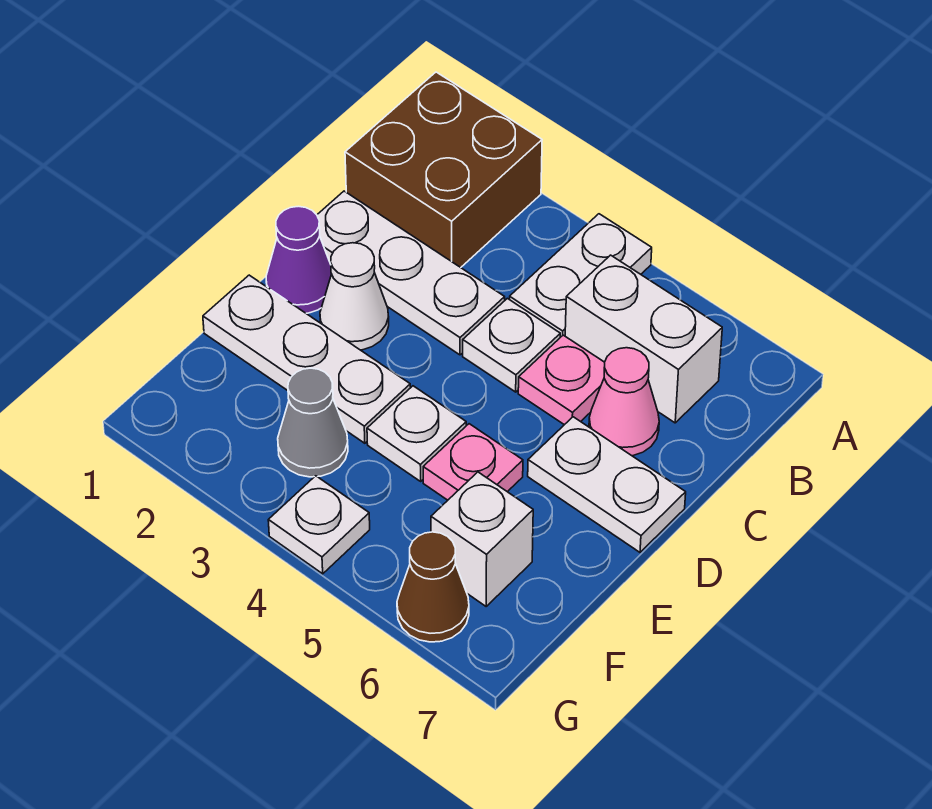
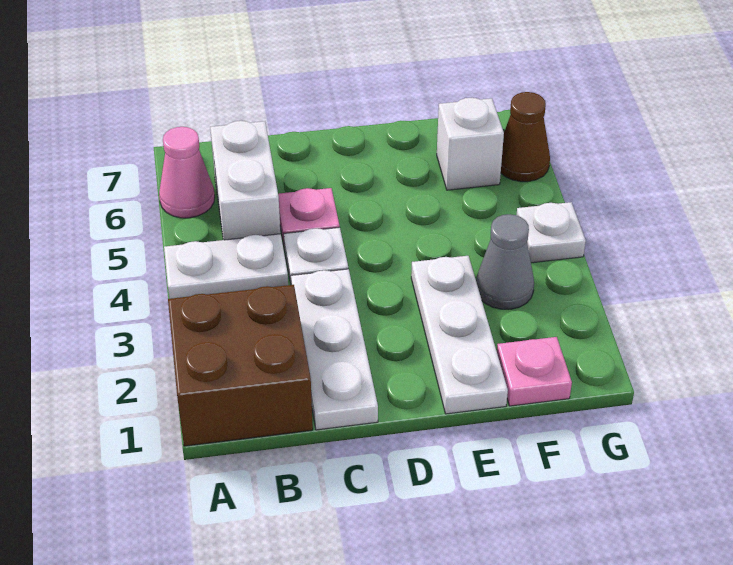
pink 1x1 cone [589,348,659,456] -> pink 1x1 cone moved to [159,127,215,218]
purple 1x1 cone [266,206,331,313] -> none
white 1x1 cone [320,243,389,350] -> none
white 1x2 plate [528,417,686,552] -> none
white 1x1 plate [367,386,466,481] -> none
pink 1x1 plate [423,424,523,500] -> pink 1x1 plate moved to [497,337,572,406]

